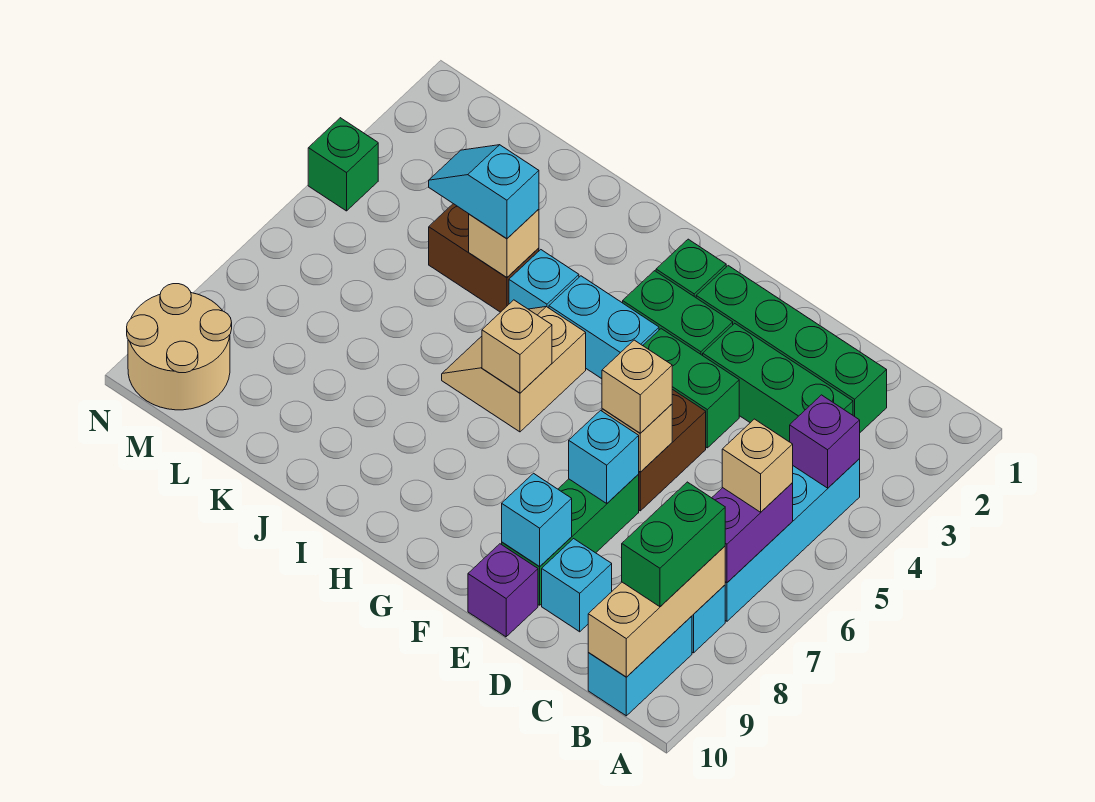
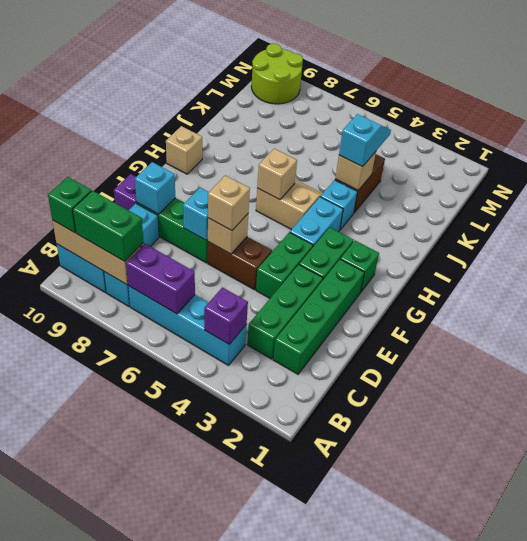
tan 1x1 brick [722,419,793,512] -> tan 1x1 brick moved to [166,126,202,174]
tan 2x2 round brick [127,284,232,410] -> lime 2x2 round brick [251,44,303,104]
green 1x1 brick [308,118,378,211] -> green 1x1 brick moved to [48,177,91,233]

